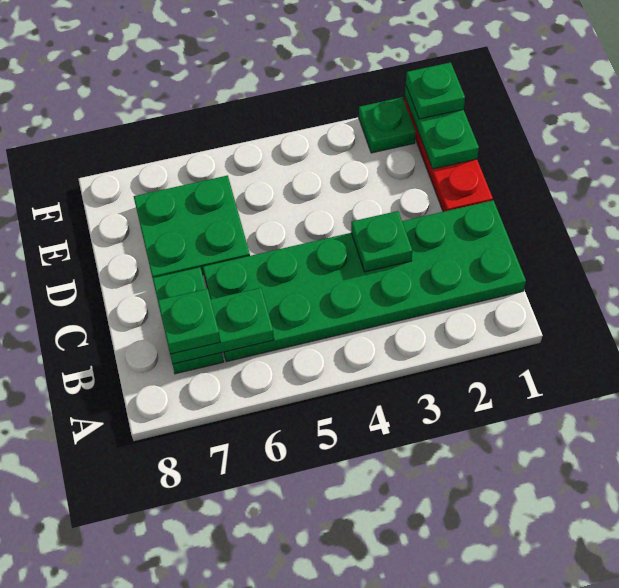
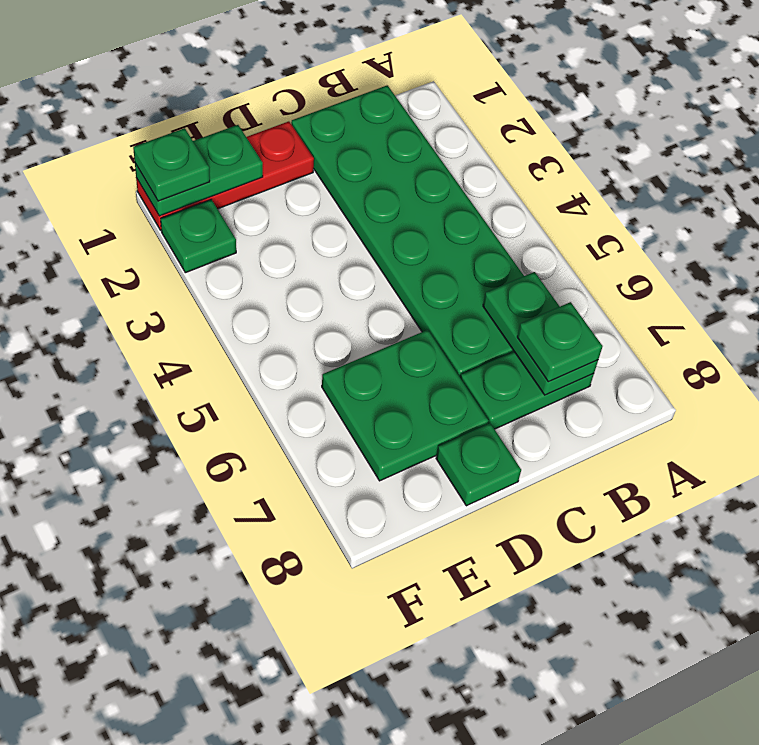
green 1x1 plate [351,211,412,272] -> green 1x1 plate moved to [436,423,521,506]

